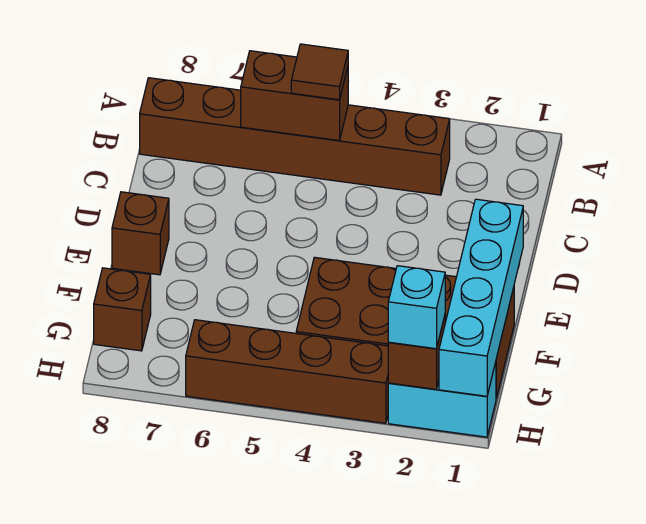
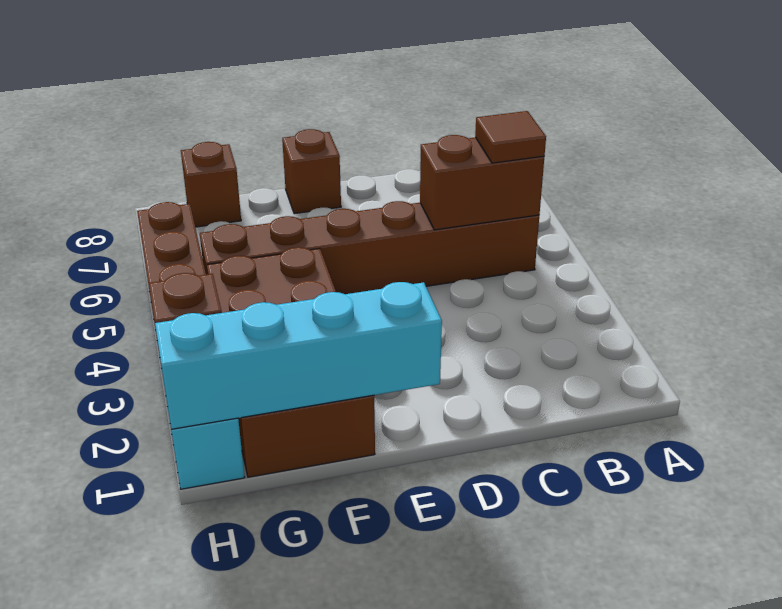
brown 1x6 brick [140,78,450,195] -> brown 1x6 brick turned to [200,201,539,294]
brown 1x2 brick [241,51,348,141] -> brown 1x2 brick turned to [420,135,544,230]
cyan 1x1 brick [388,266,445,349] -> none

